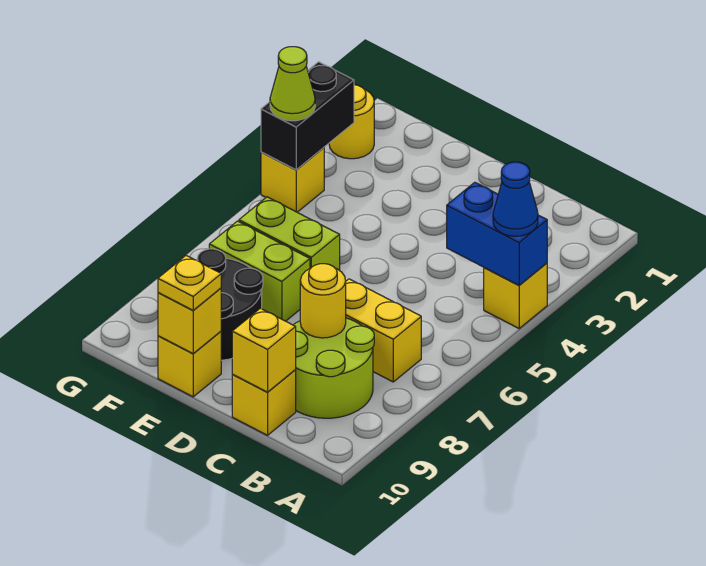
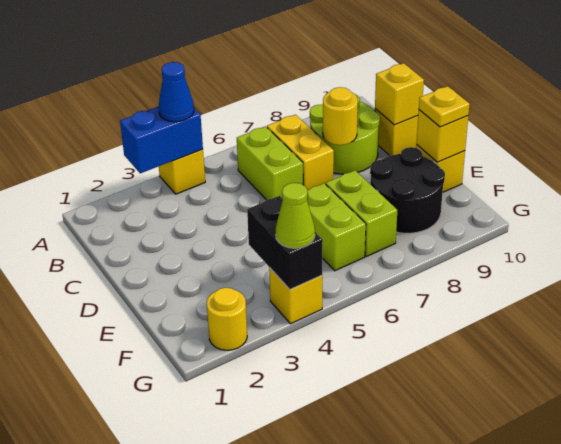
blue 1x2 brick [447,182,547,285] -> blue 1x2 brick turned to [120,106,203,173]
none -> lime 1x2 brick [237,126,303,200]
black 1x2 brick [261,62,354,170] -> black 1x2 brick turned to [247,196,323,289]

